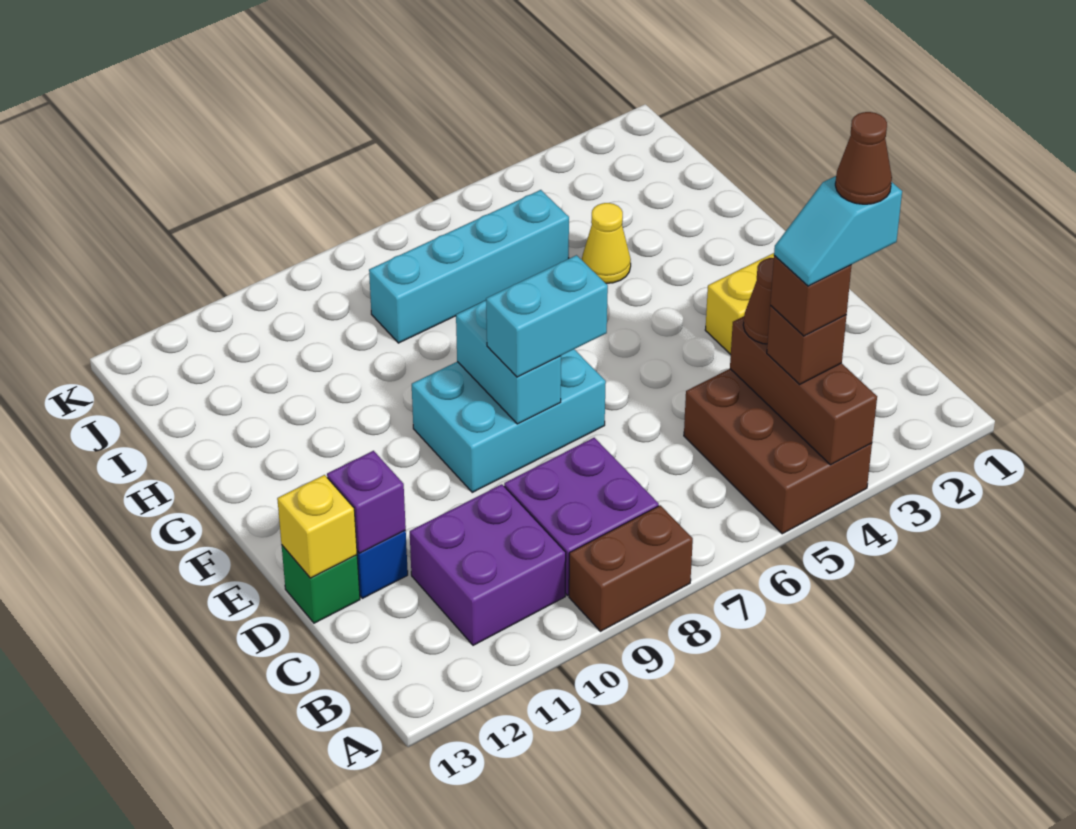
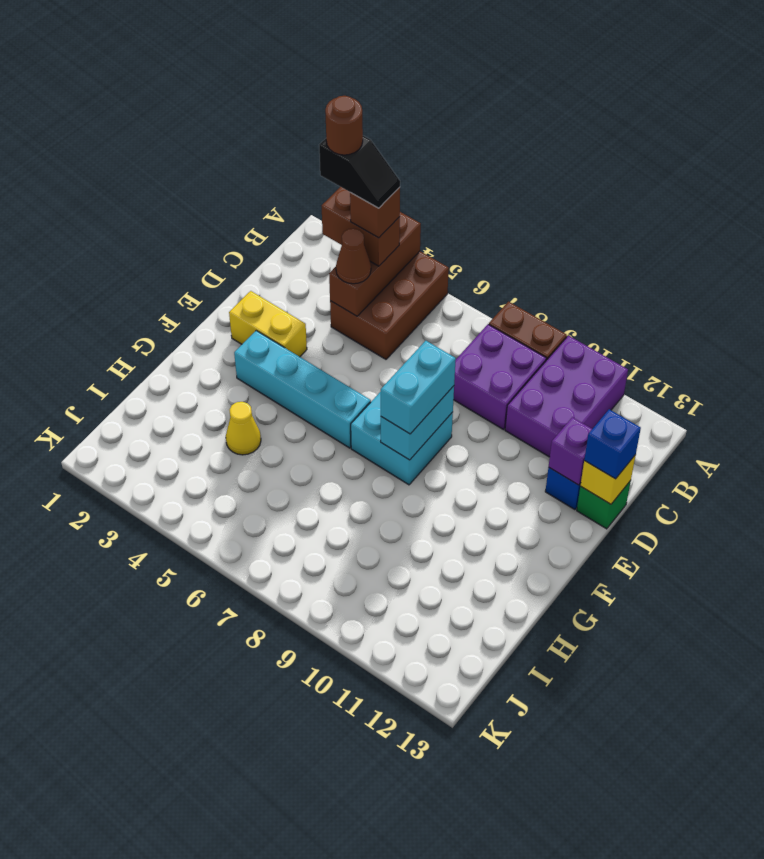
cyan 1x2 slope [774,176,902,286] -> black 1x2 slope [319,136,400,208]
brown 1x1 cone [835,112,892,204] -> brown 1x1 round brick [325,96,363,155]
brown 1x1 brick [767,306,847,385] -> brown 1x2 brick [322,187,400,266]
purple 2x2 brick [410,484,566,645] -> purple 2x3 brick [505,336,628,457]
none -> blue 1x1 brick [584,409,641,479]
cyan 2x3 brick [412,349,606,492] -> cyan 2x2 brick [351,392,453,485]
cyan 1x2 brick [486,255,608,377] -> cyan 1x2 brick turned to [381,341,456,434]
cyan 1x4 brick [369,190,569,343] -> cyan 1x4 brick moved to [234,331,371,448]

